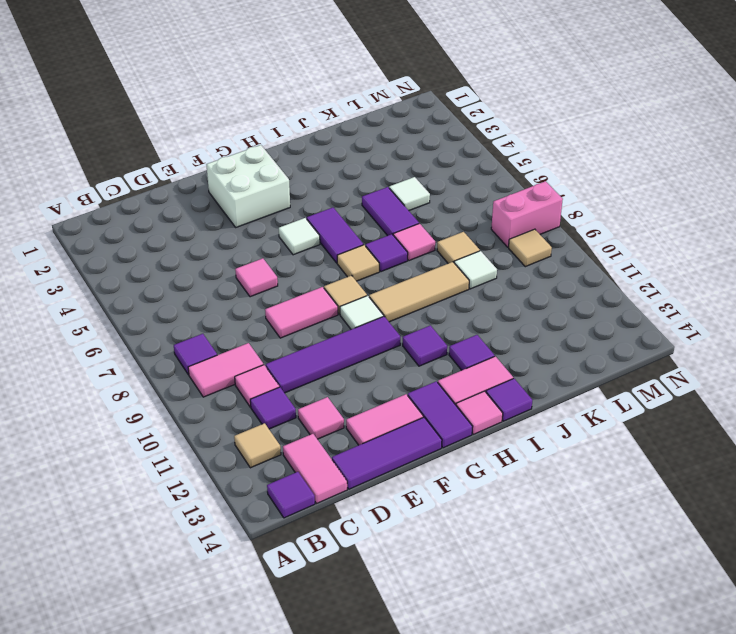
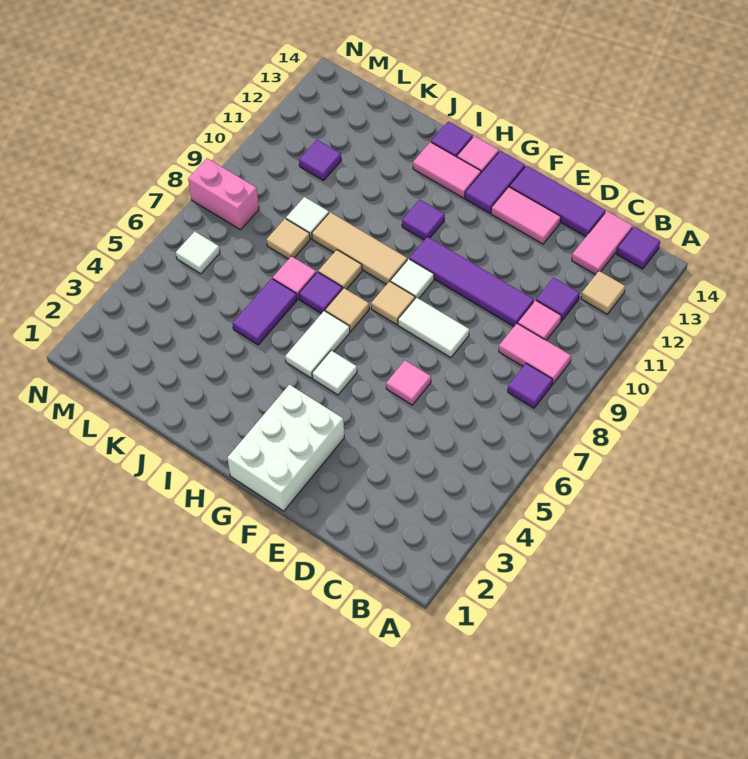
pink 1x1 tile [298,397,344,439] -> none
pink 1x2 tile [265,287,338,338] -> white 1x2 tile [398,297,469,358]
white 2x2 brick [206,145,290,227] -> white 2x3 brick [227,385,344,511]
purple 1x2 tile [307,208,363,263] -> white 1x2 tile [285,311,350,378]
purple 1x1 tile [449,335,495,370] -> purple 1x1 tile moved to [299,140,341,181]
white 1x1 tile [389,177,430,211] -> white 1x1 tile moved to [176,232,220,274]
tan 1x1 tile [509,229,552,267] -> tan 1x1 tile moved to [318,250,362,289]

